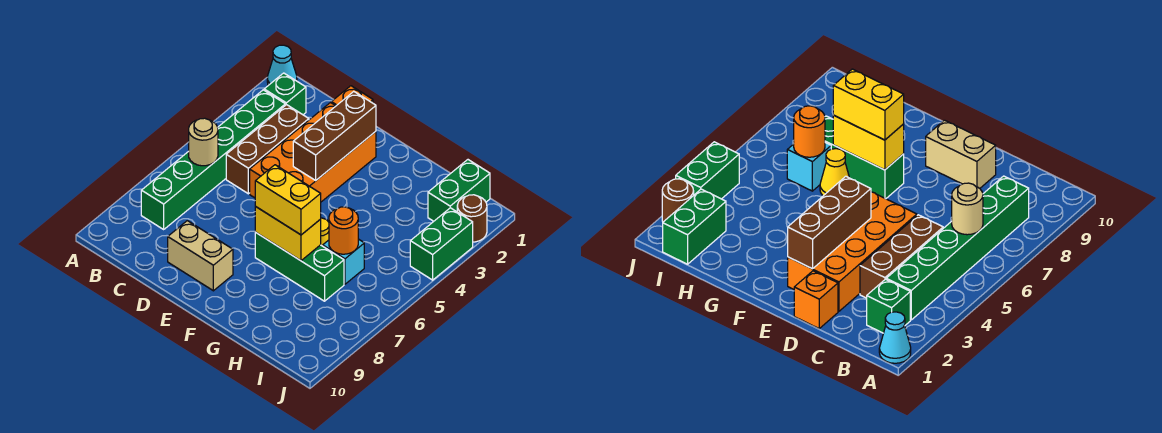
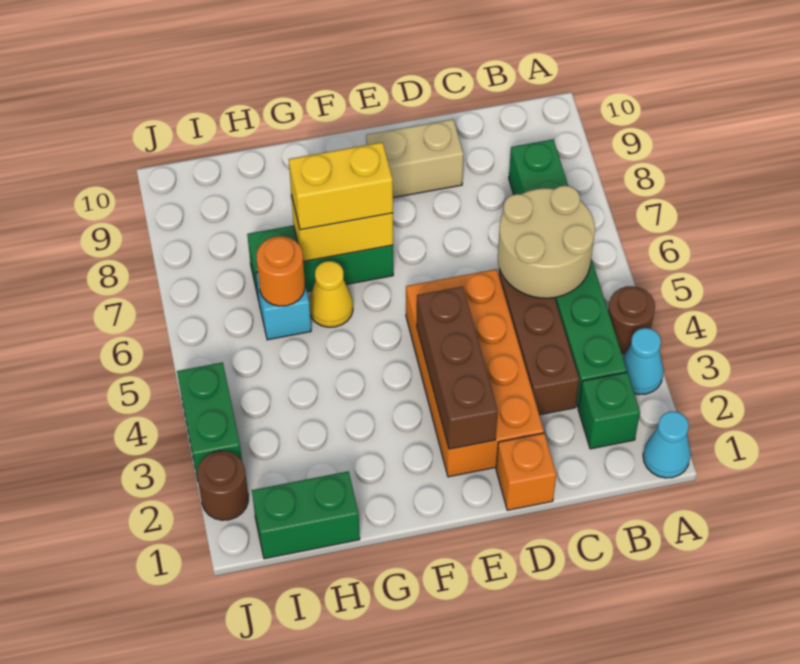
none -> cyan 1x1 cone [623,328,663,395]
none -> brown 1x1 round brick [608,286,655,354]
tan 1x1 round brick [189,118,218,166] -> tan 2x2 round brick [498,186,595,298]
green 1x2 brick [428,160,490,221] -> green 1x2 brick turned to [252,471,360,559]

